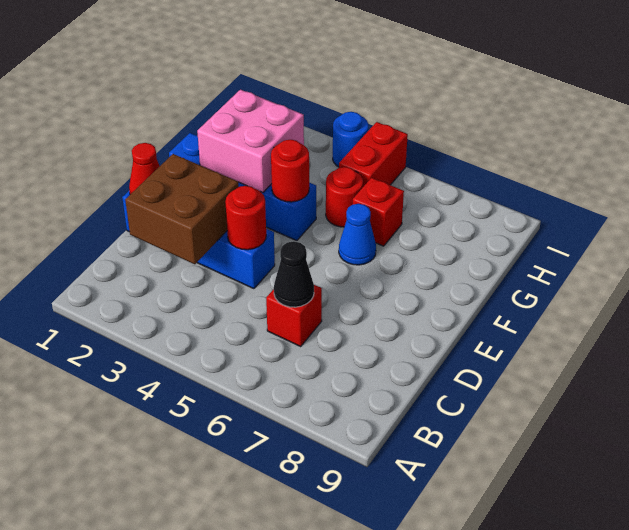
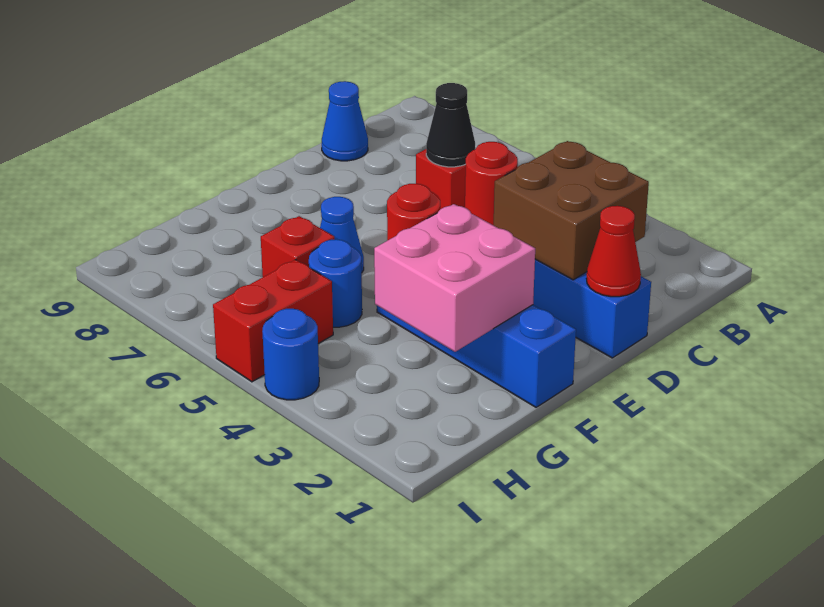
none -> blue 1x1 cone [322,81,368,161]
red 1x1 round brick [326,167,363,227] -> blue 1x1 round brick [309,239,362,327]

